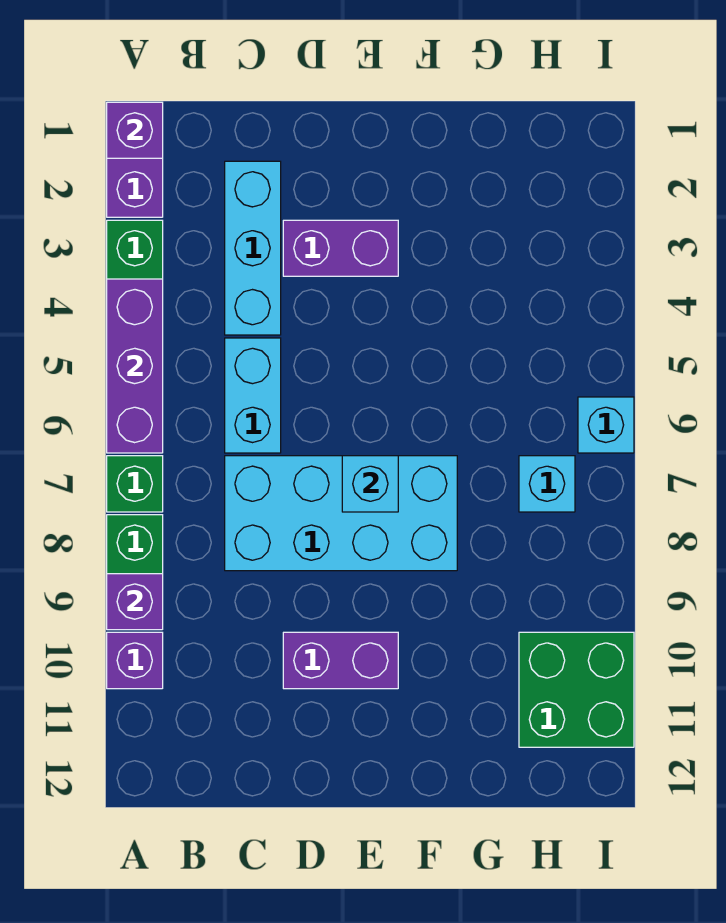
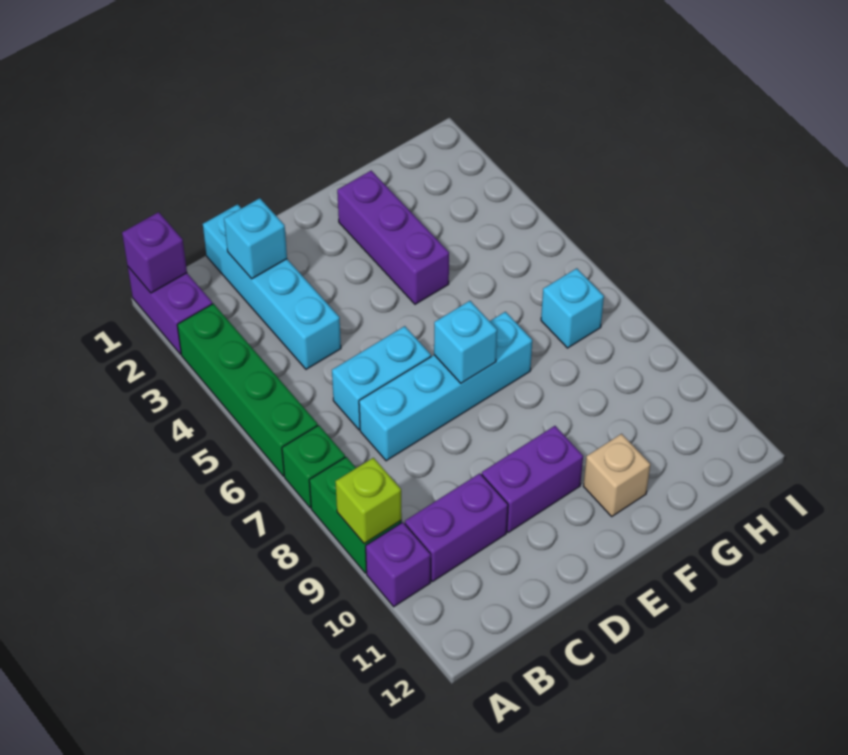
purple 1x3 brick [107,279,163,453] -> purple 1x3 brick moved to [337,171,449,304]
purple 1x1 brick [107,574,163,630] -> lime 1x1 brick [335,458,402,544]
cyan 1x3 brick [225,161,281,335] -> cyan 1x4 brick [203,204,341,369]
cyan 1x2 brick [225,338,281,453] -> cyan 1x2 brick turned to [332,326,431,430]
cyan 2x4 brick [225,456,457,571] -> cyan 1x4 brick [359,312,532,461]
purple 1x2 brick [283,220,398,276] -> purple 1x2 brick moved to [405,473,508,582]
none -> tan 1x1 brick [583,434,650,516]
green 2x2 brick [519,632,634,747] -> none
cyan 1x1 brick [578,397,634,453] -> cyan 1x1 brick moved to [224,198,287,279]

